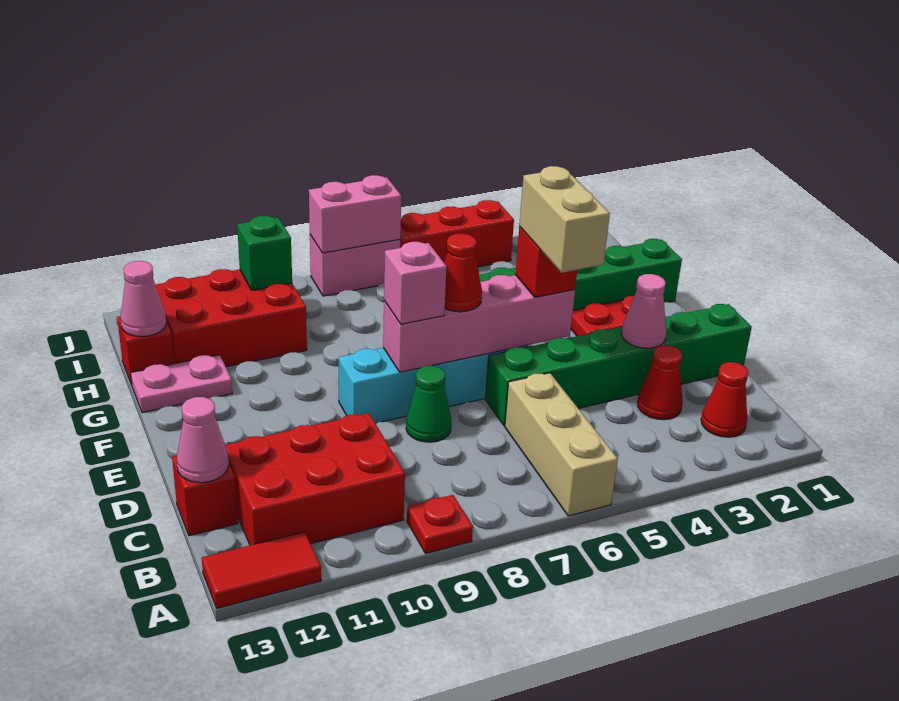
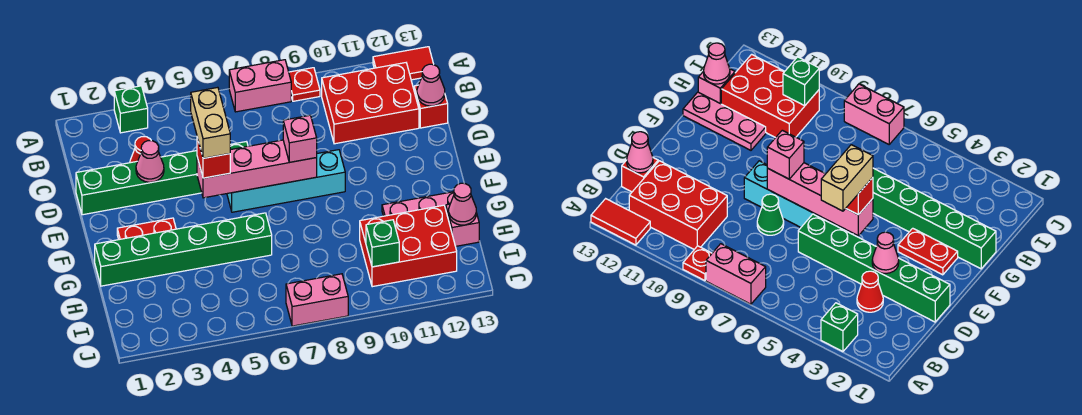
none -> green 1x1 brick [114,86,148,133]
tan 1x3 brick [505,373,618,516] -> none
red 1x1 cone [701,362,748,437] -> none
red 1x1 cone [444,233,482,312] -> none
pink 1x2 plate [131,355,232,413] -> pink 1x3 plate [382,192,454,216]
red 1x1 brick [117,316,174,385] -> pink 1x1 brick [446,204,479,246]
red 1x3 brick [400,200,514,267] -> none
pink 1x2 brick [309,175,401,253] -> pink 1x2 brick moved to [229,60,291,112]

